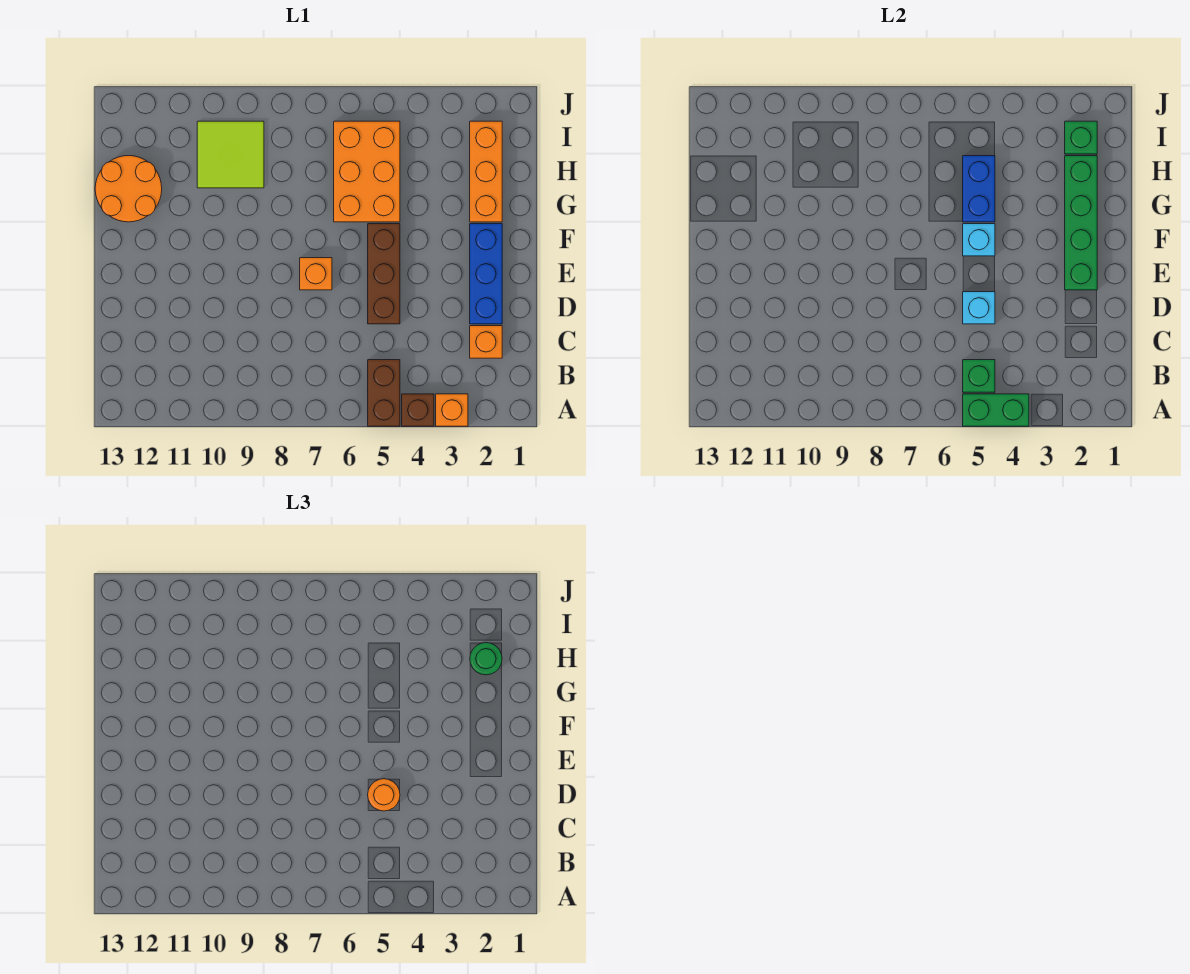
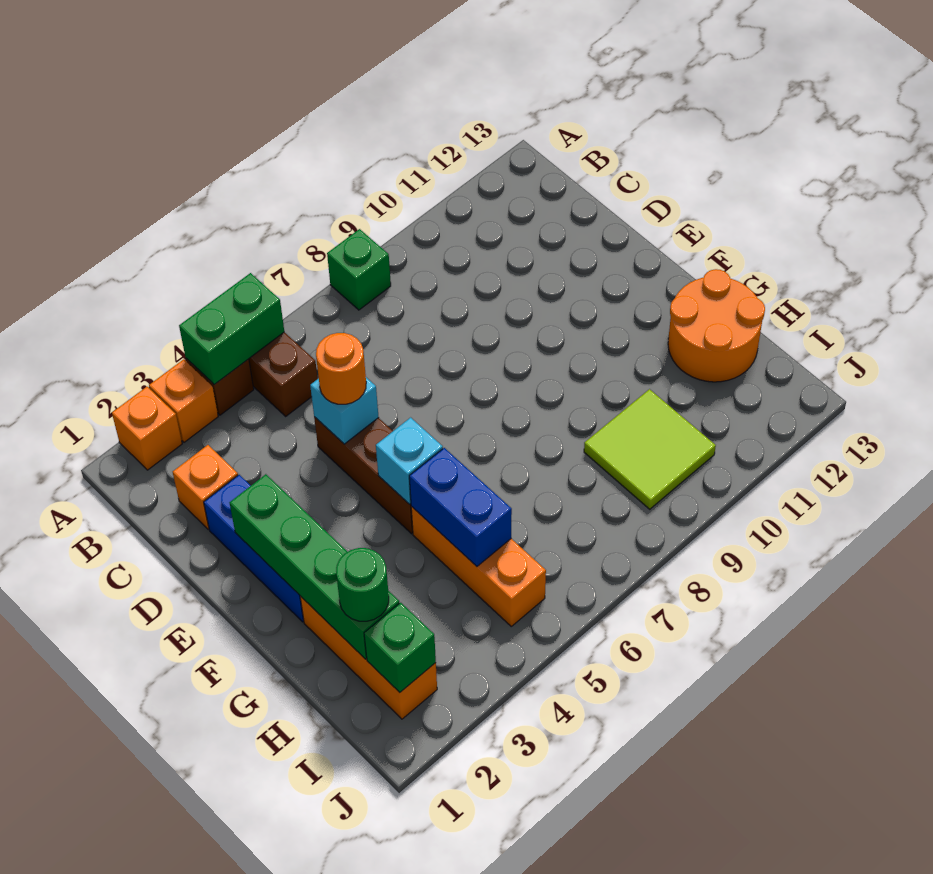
green 1x1 brick [963,360,995,392] -> green 1x1 brick moved to [327,229,391,310]
orange 1x1 brick [300,258,332,290] -> orange 1x1 brick moved to [112,387,182,470]
orange 2x3 brick [334,121,400,222] -> orange 1x3 brick [411,507,546,626]

